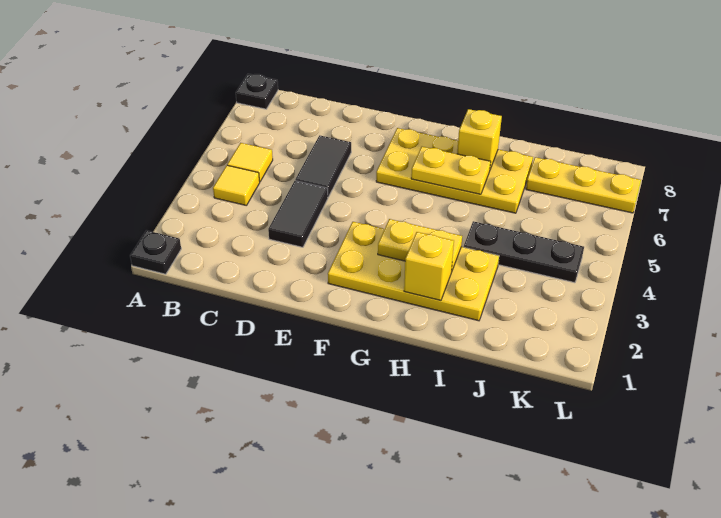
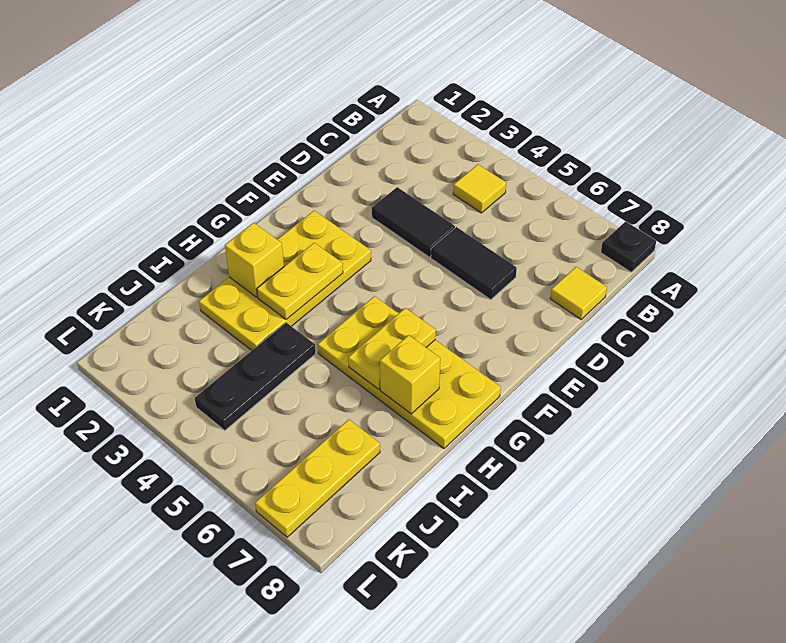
black 1x1 plate [130,230,181,274] -> none
yellow 1x1 tile [227,143,273,182] -> yellow 1x1 tile moved to [550,267,607,319]
yellow 2x4 plate [376,128,533,213] -> yellow 2x4 plate turned to [318,296,501,449]

